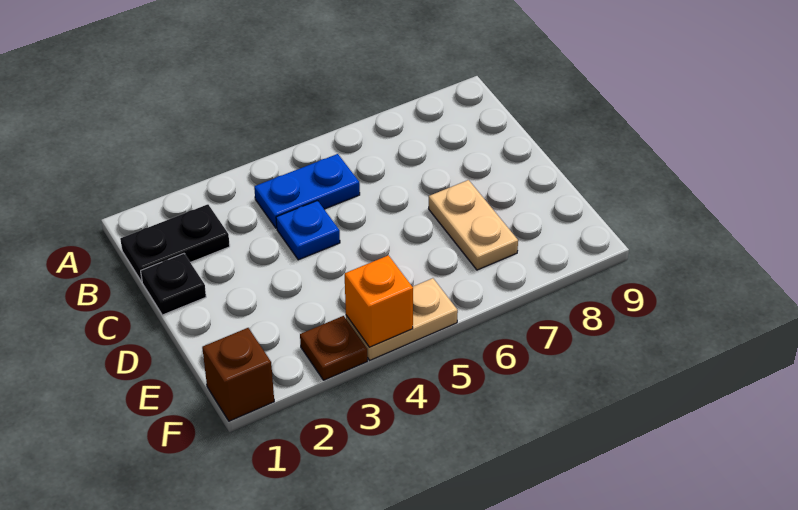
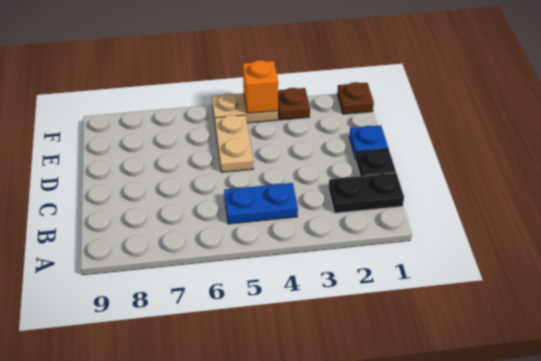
blue 1x1 plate [276,201,340,260] -> blue 1x1 plate moved to [349,125,388,159]
tan 1x2 plate [429,180,518,270] -> tan 1x2 plate moved to [215,115,253,172]
brown 1x1 brick [202,328,274,421] -> brown 1x1 plate [337,82,374,114]

